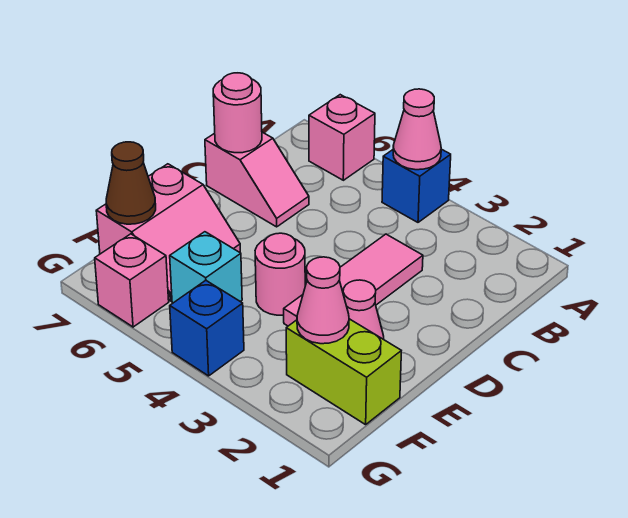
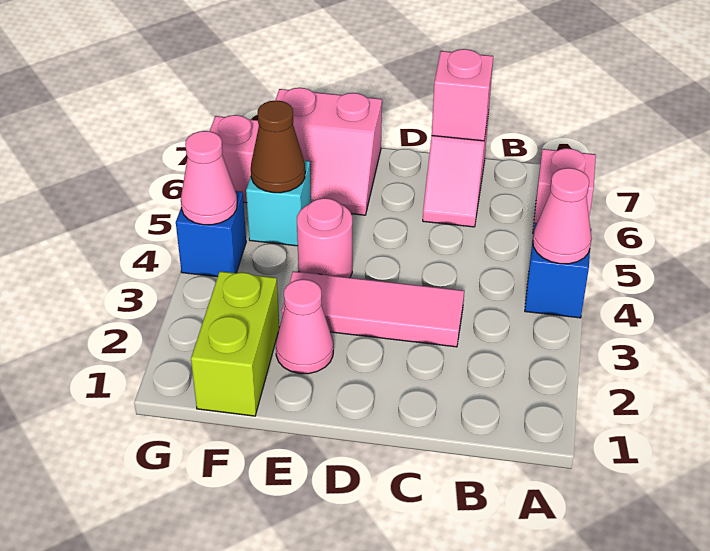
pink 1x1 round brick [213,73,262,153] -> pink 1x1 brick [432,49,493,141]
pink 1x1 cone [297,257,349,344] -> pink 1x1 cone moved to [181,131,237,225]
brown 1x1 cone [106,142,156,224] -> brown 1x1 cone moved to [251,100,305,193]

